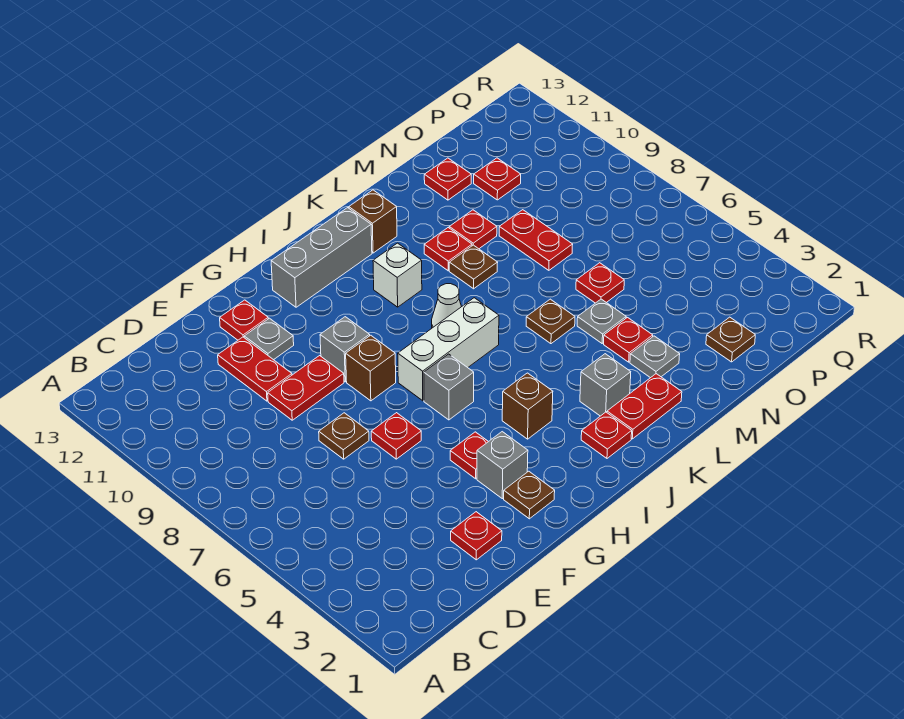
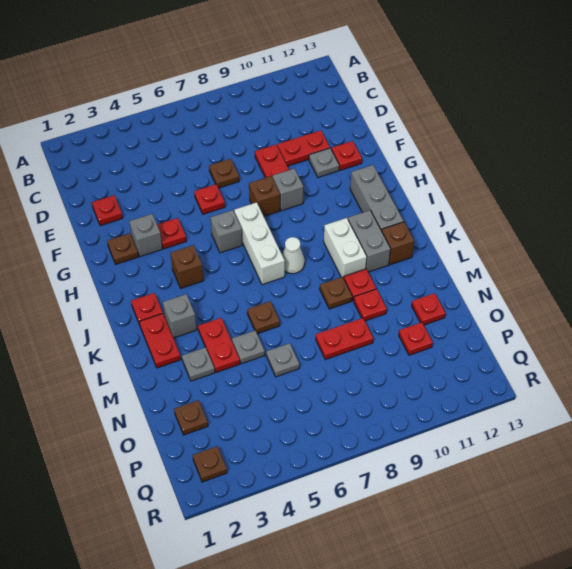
white 1x1 brick [373,243,422,307] -> white 1x2 brick [324,218,367,278]
none -> grey 1x2 brick [348,210,391,272]
red 1x1 plate [604,318,653,362] -> red 1x2 plate [198,318,240,372]
red 1x1 plate [576,263,624,303] -> grey 1x1 plate [266,343,299,377]
none -> brown 1x1 plate [193,446,227,482]

